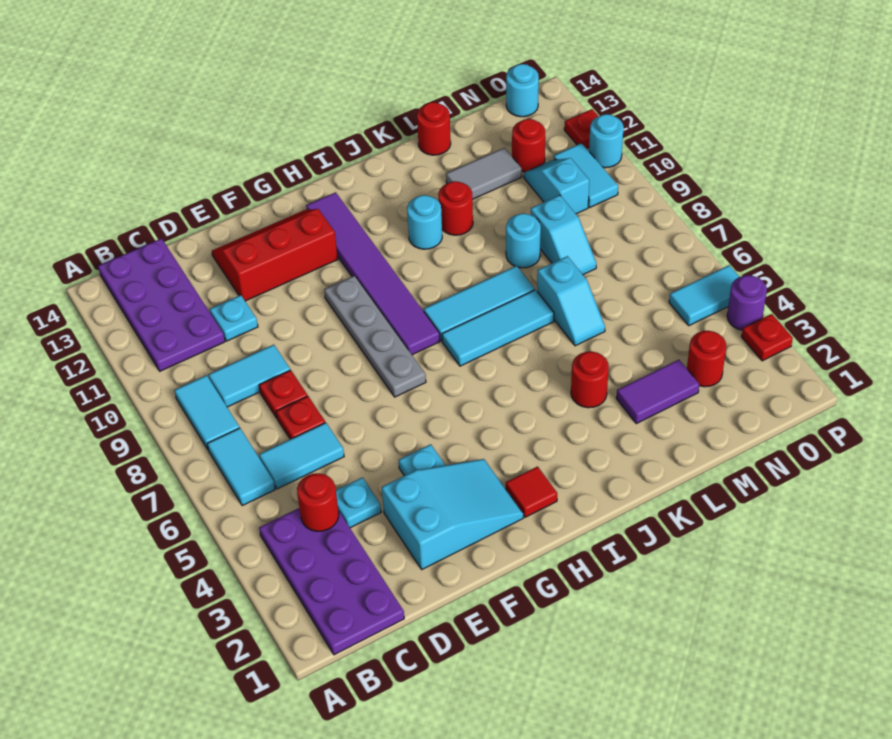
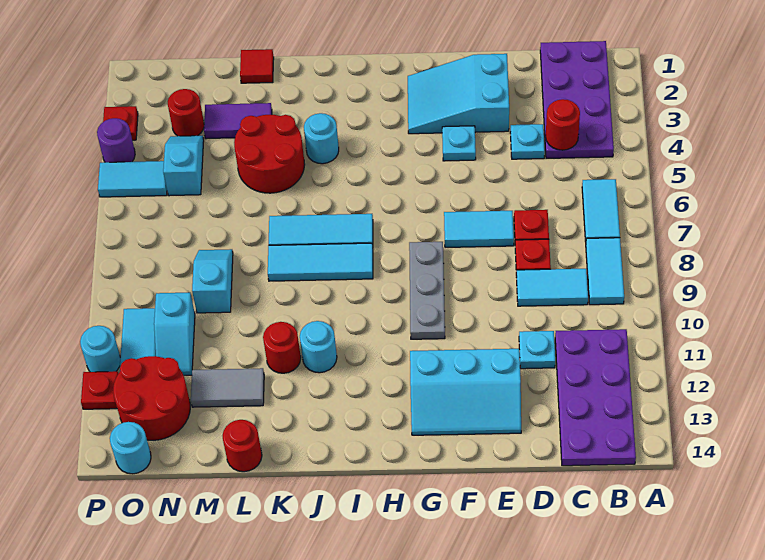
cyan 1x2 tile [259,423,344,489] -> cyan 1x2 tile moved to [444,211,514,247]
red 2x3 slope [212,209,338,301] -> cyan 2x3 slope [410,349,521,435]
grey 1x4 plate [324,276,426,397] -> grey 1x3 plate [409,242,445,339]
red 1x1 tile [506,466,557,517] -> red 1x1 tile moved to [240,49,274,83]
purple 1x6 tile [306,192,440,355] -> none
red 1x1 round brick [571,351,609,408] -> red 2x2 round brick [234,115,305,193]
cyan 1x2 slope [537,256,605,346] -> cyan 1x2 slope moved to [163,136,204,196]
cyan 1x1 round brick [506,213,541,268] -> cyan 1x1 round brick moved to [304,113,339,164]
red 1x1 round brick [512,119,545,172] -> red 2x2 round brick [113,356,190,440]

